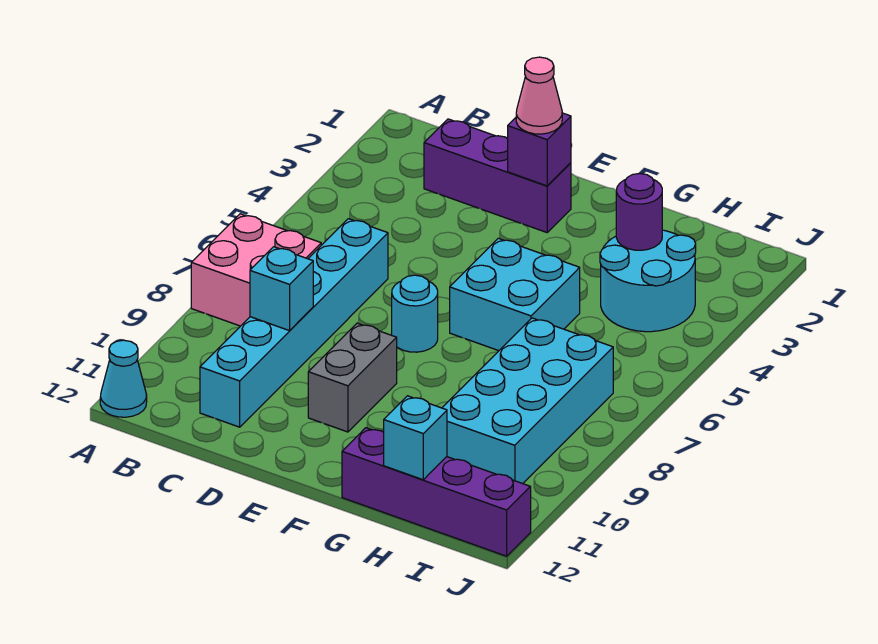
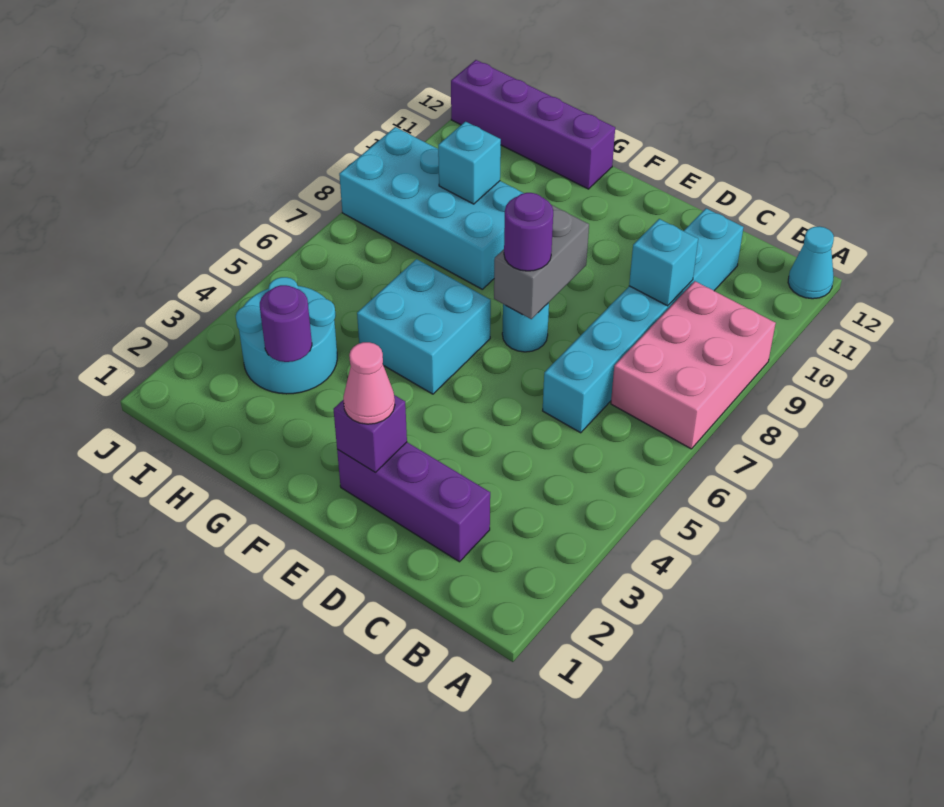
pink 2x2 brick [191,214,321,326] -> pink 2x3 brick [611,281,776,449]
none -> purple 1x1 round brick [504,193,553,271]
grey 1x2 brick [308,323,397,432] -> grey 1x2 brick moved to [494,205,589,319]
cyan 2x4 brick [442,318,613,484] -> cyan 2x4 brick turned to [339,127,523,289]
cyan 1x1 brick [384,396,447,480] -> cyan 1x1 brick moved to [438,122,501,204]

